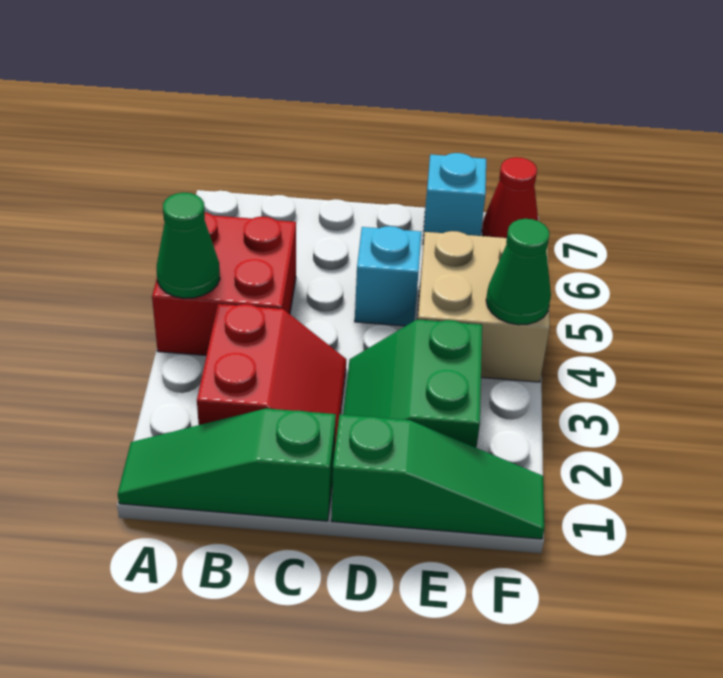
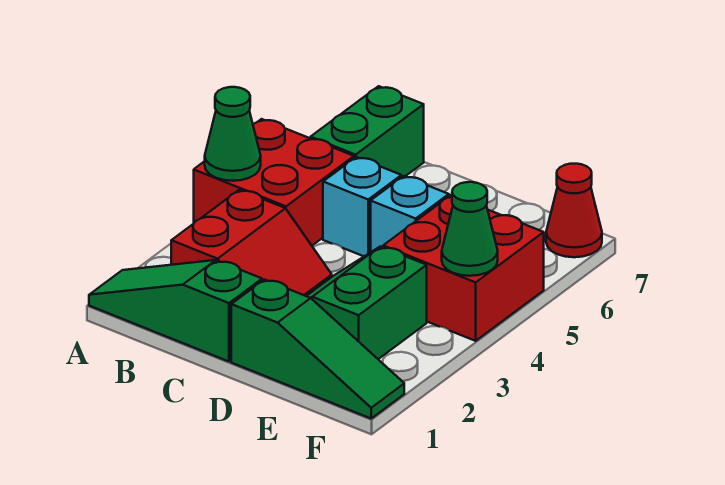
none -> green 1x2 brick [311,86,424,177]
tan 2x2 brick [417,231,550,382] -> red 2x2 brick [383,195,544,341]
cyan 1x1 brick [423,153,486,244] -> cyan 1x1 brick moved to [323,157,401,256]

